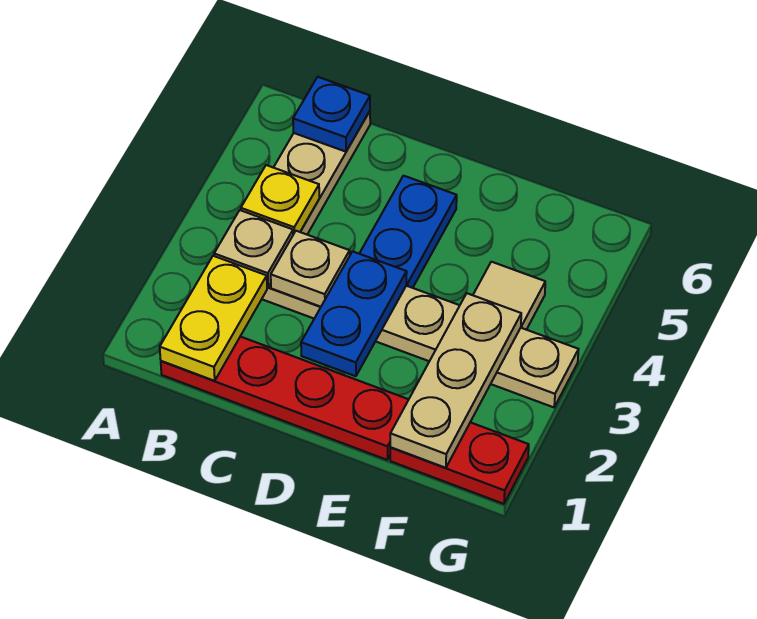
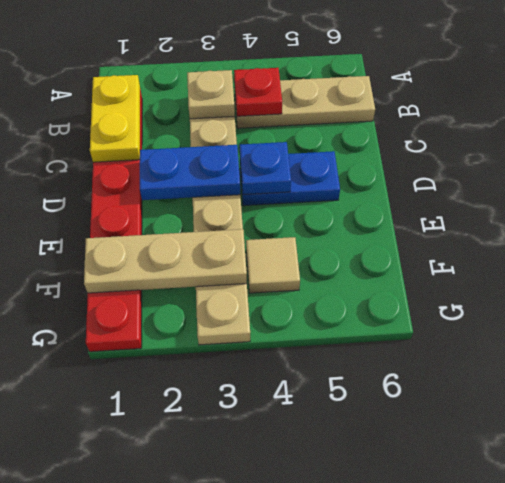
yellow 1x2 plate [160,256,267,381] -> yellow 1x2 plate turned to [90,75,140,162]
yellow 1x1 plate [241,165,319,234] -> red 1x1 plate [234,68,282,116]
blue 1x1 plate [293,77,370,152] -> blue 1x1 plate moved to [240,142,291,195]
tan 1x1 plate [271,231,350,307] -> none

